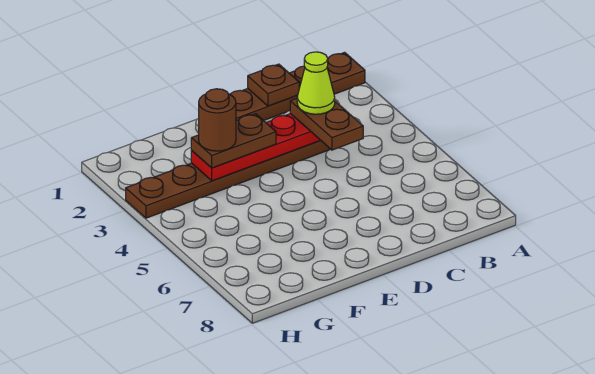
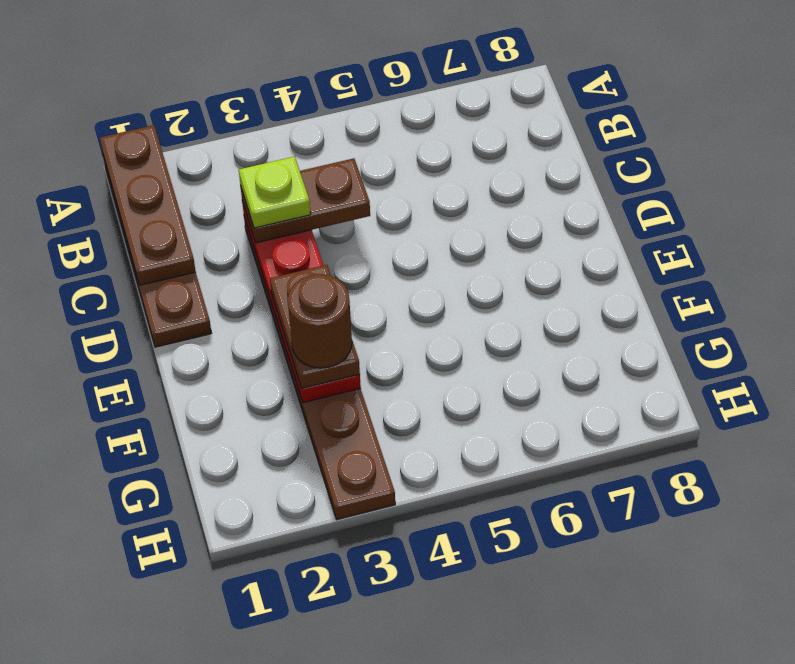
brown 1x1 plate [248,64,299,106] -> brown 1x3 plate [100,125,196,285]
lime 1x1 cone [297,52,335,114] -> lime 1x1 plate [239,157,311,228]

